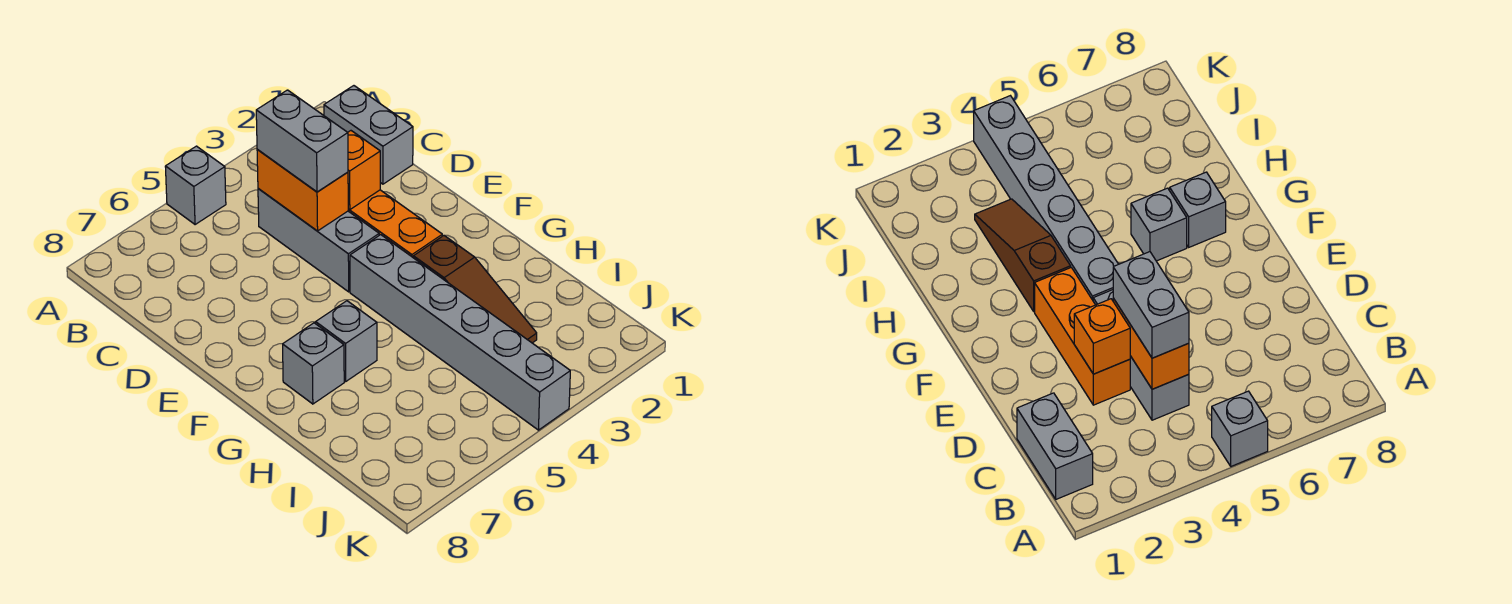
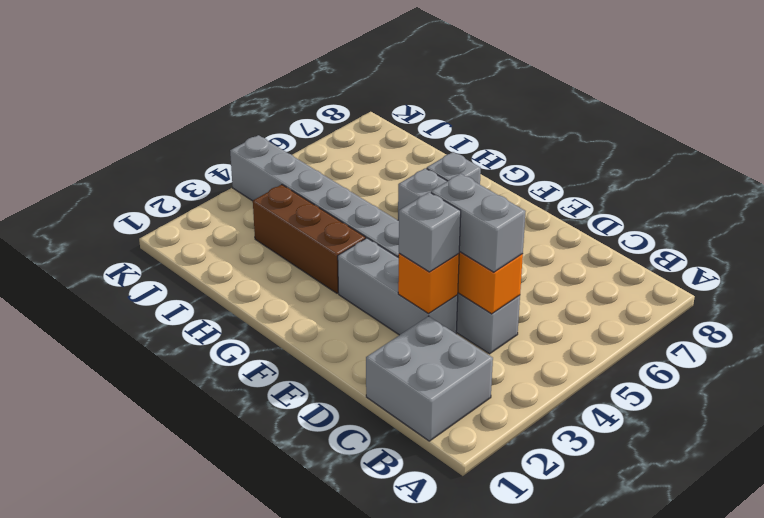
grey 1x1 brick [165,146,226,225] -> grey 1x1 brick moved to [399,192,461,272]
grey 1x2 brick [324,86,413,184] -> grey 2x2 brick [366,316,493,441]
orange 1x3 brick [348,190,442,257] -> grey 1x3 brick [338,238,458,335]
brown 1x3 slope [413,235,537,343] -> brown 1x3 brick [253,185,366,293]

